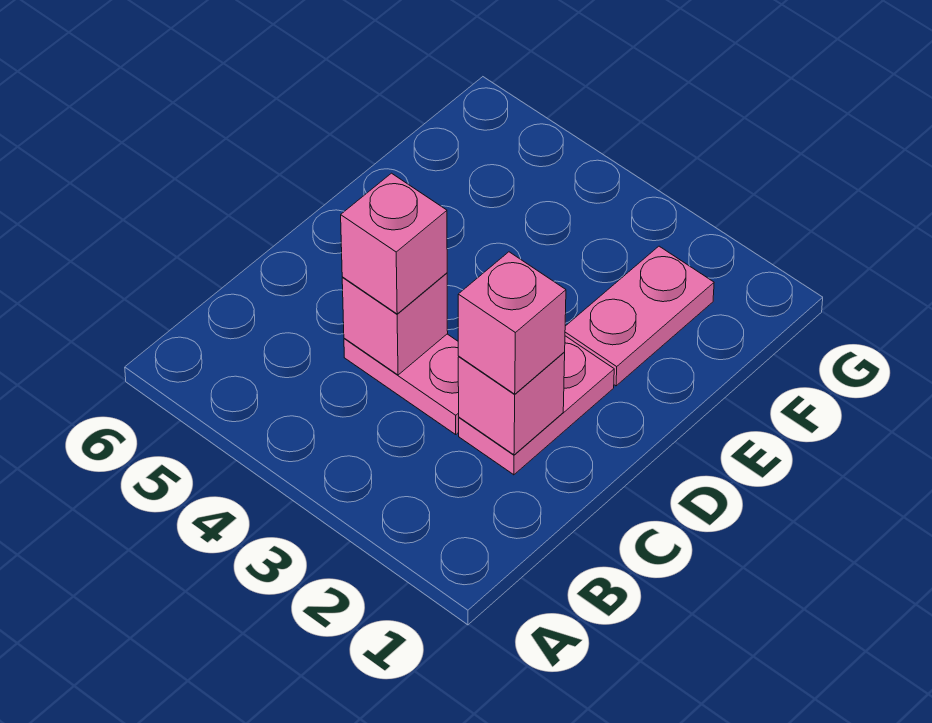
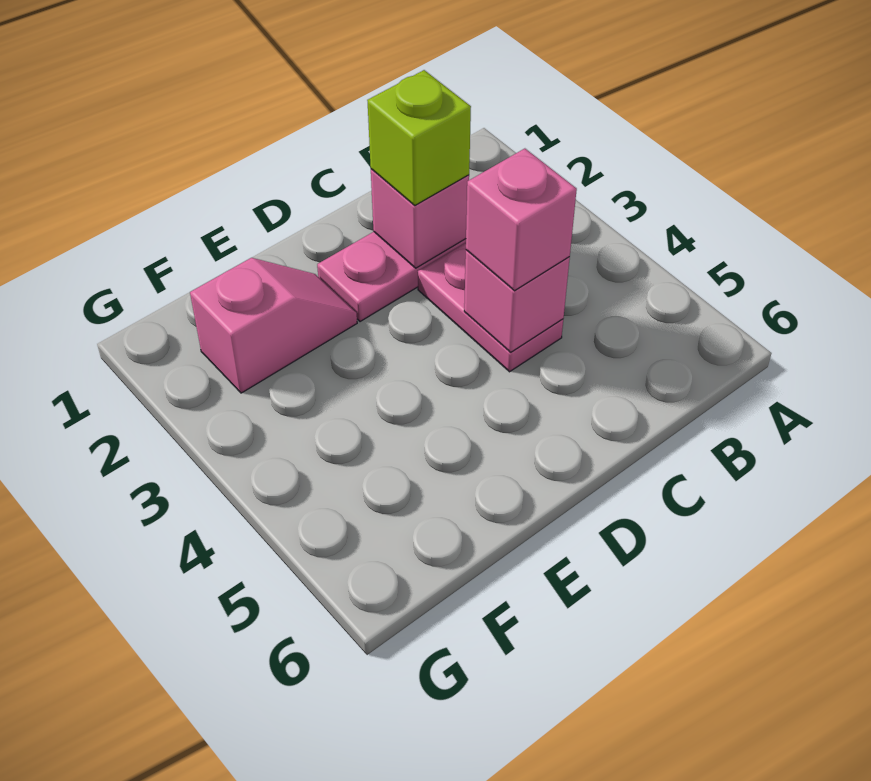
pink 1x1 brick [458,252,566,394] -> lime 1x1 brick [367,70,471,205]
pink 1x2 plate [565,246,714,386] -> pink 1x2 slope [190,258,357,393]

